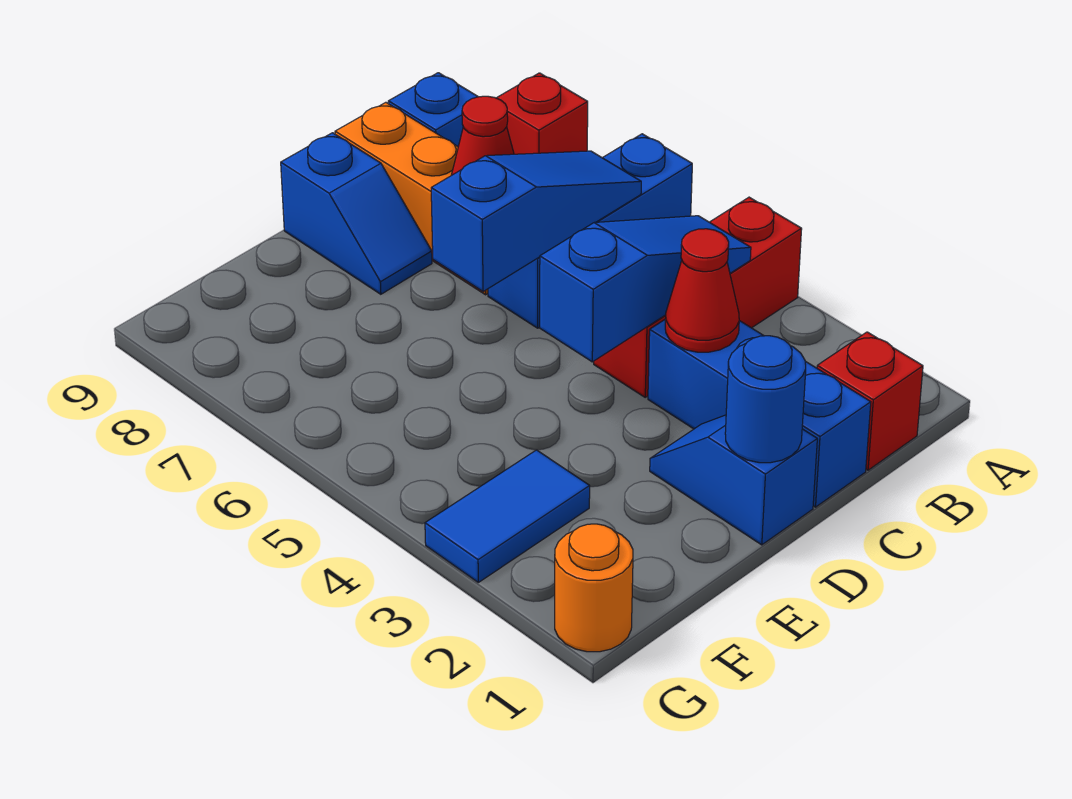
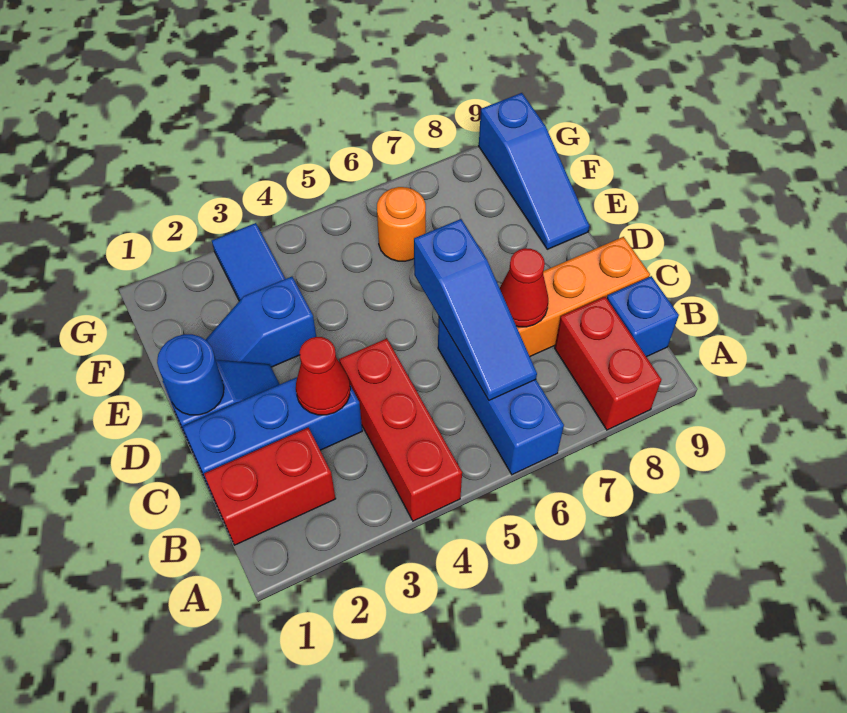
red 1x1 brick [497,73,588,154] -> red 1x2 brick [555,297,661,430]
red 1x1 brick [817,332,923,470] -> red 1x2 brick [204,428,336,545]
blue 1x3 slope [540,216,751,362] -> blue 1x3 slope moved to [479,93,589,249]
blue 1x2 slope [281,133,432,294] -> blue 1x2 slope moved to [206,277,316,367]
orange 1x1 round brick [555,524,633,652] -> orange 1x1 round brick moved to [377,187,426,261]

